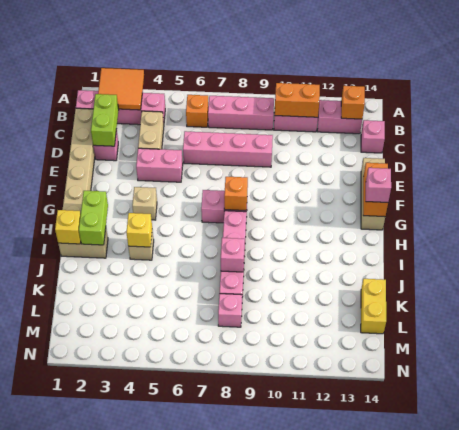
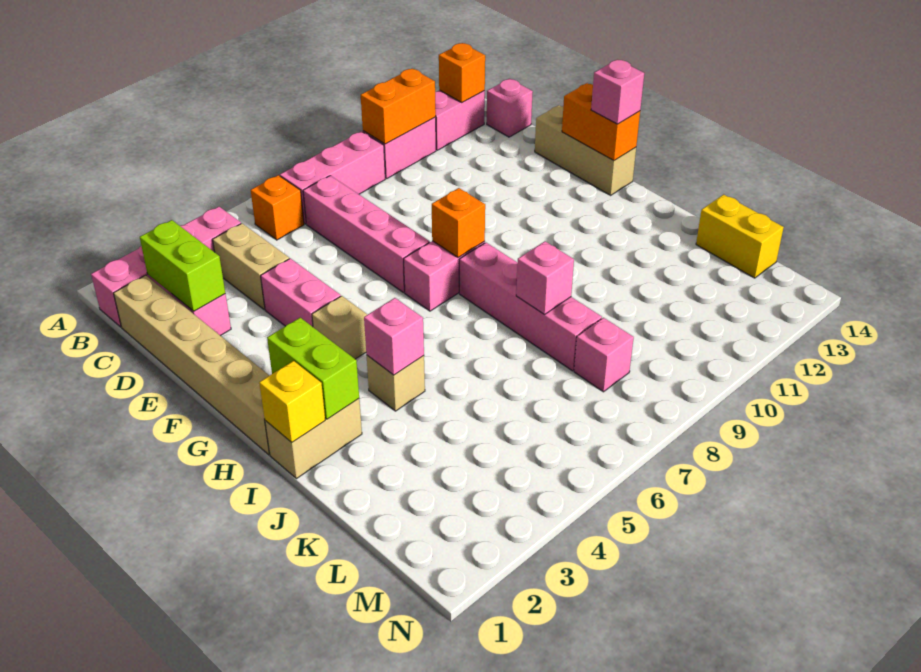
orange 2x2 tile [98,68,144,110] -> none
pink 1x4 brick [183,131,273,167] -> pink 1x4 brick turned to [303,176,430,293]
pink 1x2 brick [136,148,183,182] -> pink 1x2 brick turned to [261,258,341,327]
yellow 1x1 brick [126,213,152,247] -> pink 1x1 brick [364,298,424,375]

